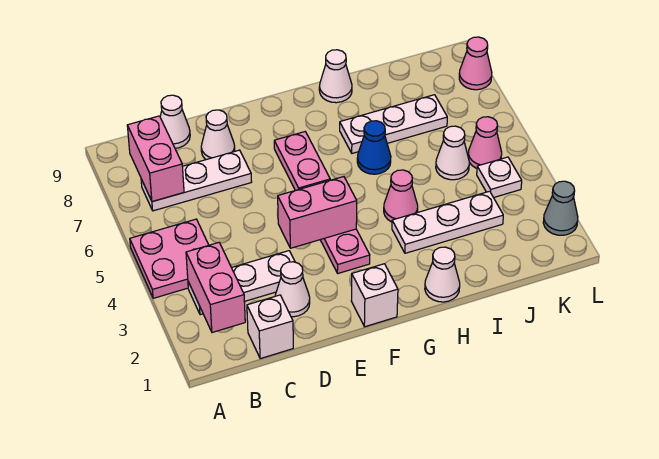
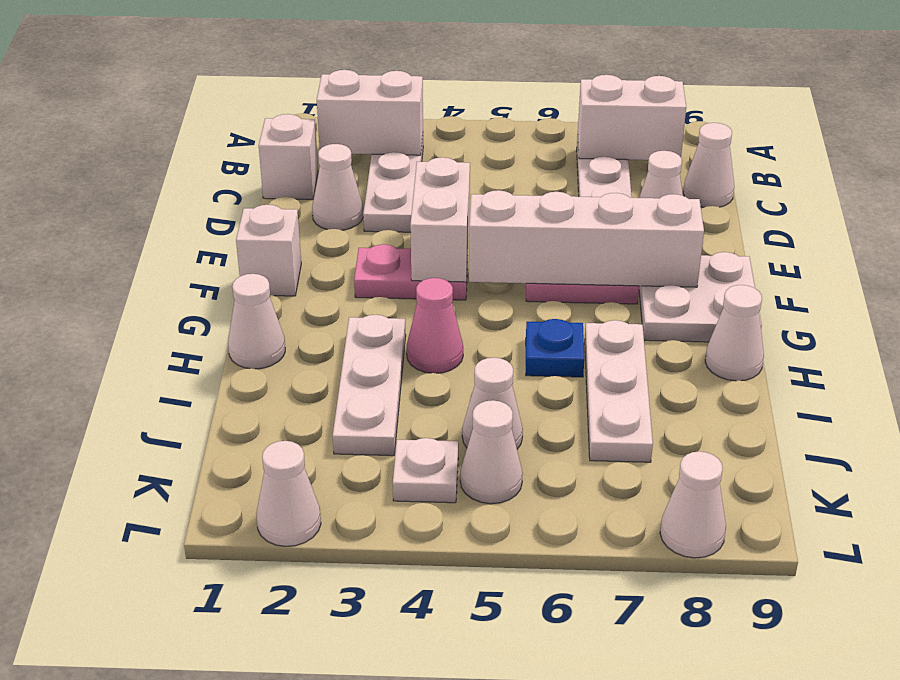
pink 2x2 plate [130,219,208,298] -> none
pink 1x2 brick [186,243,245,332] -> white 1x2 brick [317,70,423,155]
pink 1x2 brick [127,116,184,202] -> white 1x2 brick [578,75,686,160]
pink 1x2 brick [278,177,357,248] -> white 1x2 brick [410,157,470,282]
none -> white 1x4 brick [469,190,704,287]
none -> white 2x2 plate [639,252,762,342]
blue 1x1 cone [357,121,391,174] -> blue 1x1 plate [526,319,584,377]
pink 1x1 cone [468,117,502,168] -> white 1x1 cone [460,400,523,504]
grey 1x1 cone [543,181,578,235] -> white 1x1 cone [256,441,321,546]
pink 1x1 cone [459,37,492,90] -> white 1x1 cone [660,451,726,558]

